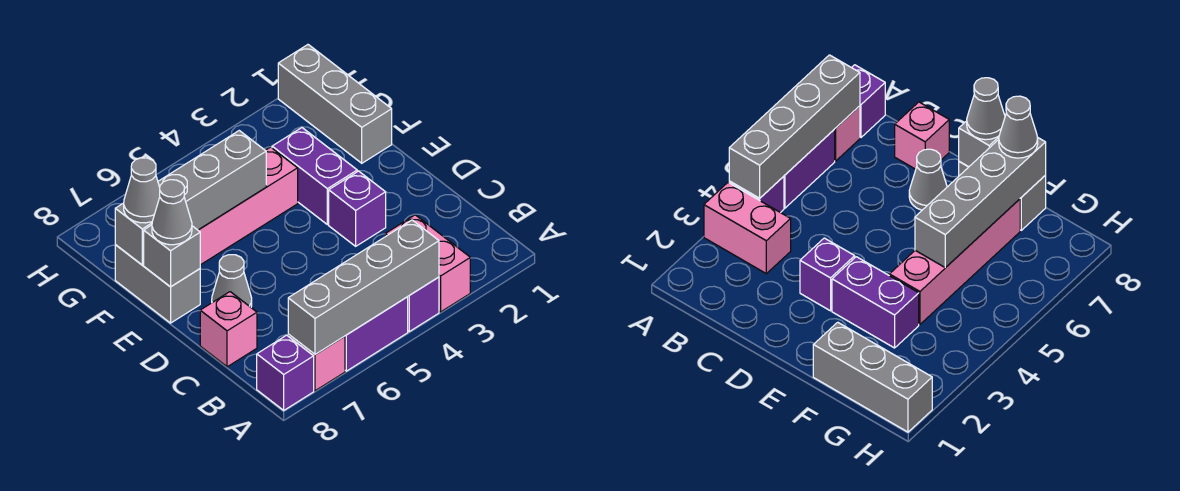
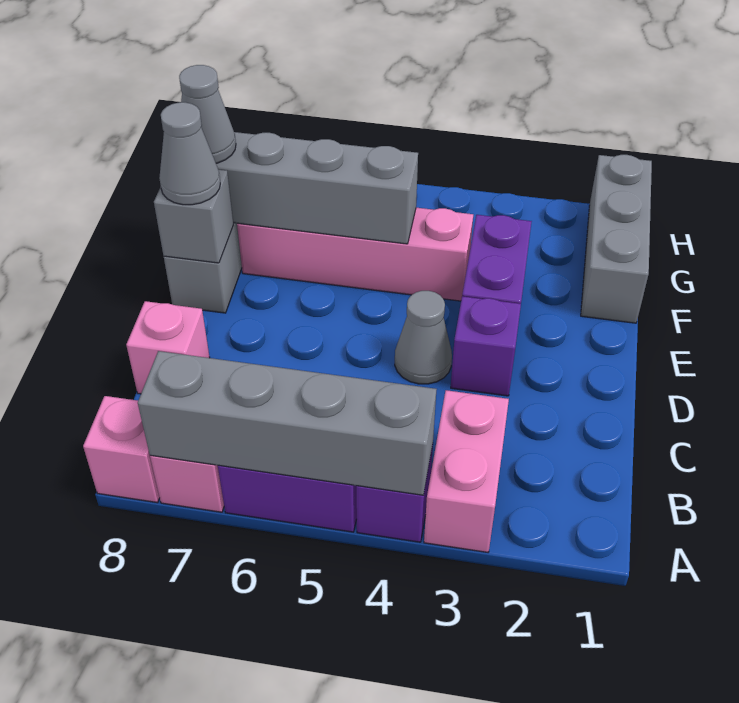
purple 1x1 brick [257,335,314,410] -> pink 1x1 brick [83,396,160,503]
grey 1x1 cone [212,255,252,307] -> grey 1x1 cone moved to [395,291,452,384]

